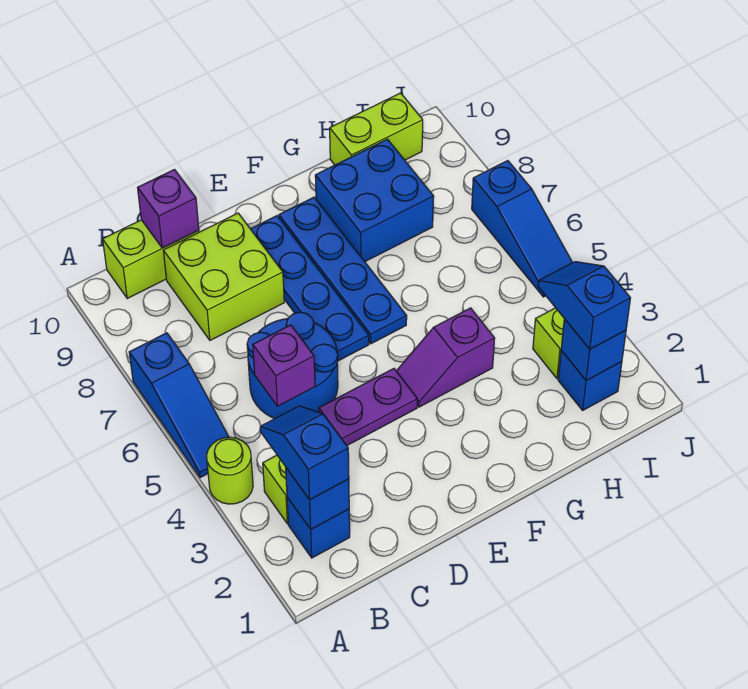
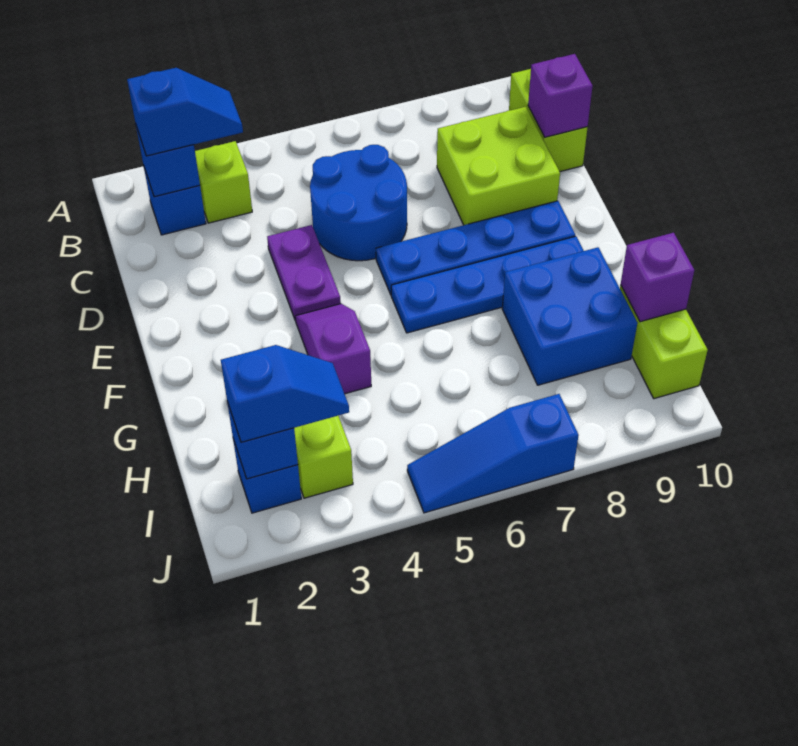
lime 1x1 round brick [207,437,253,504] -> none
blue 1x3 slope [129,333,229,478] -> none
purple 1x1 brick [253,325,315,406] -> purple 1x1 brick moved to [621,233,694,322]

